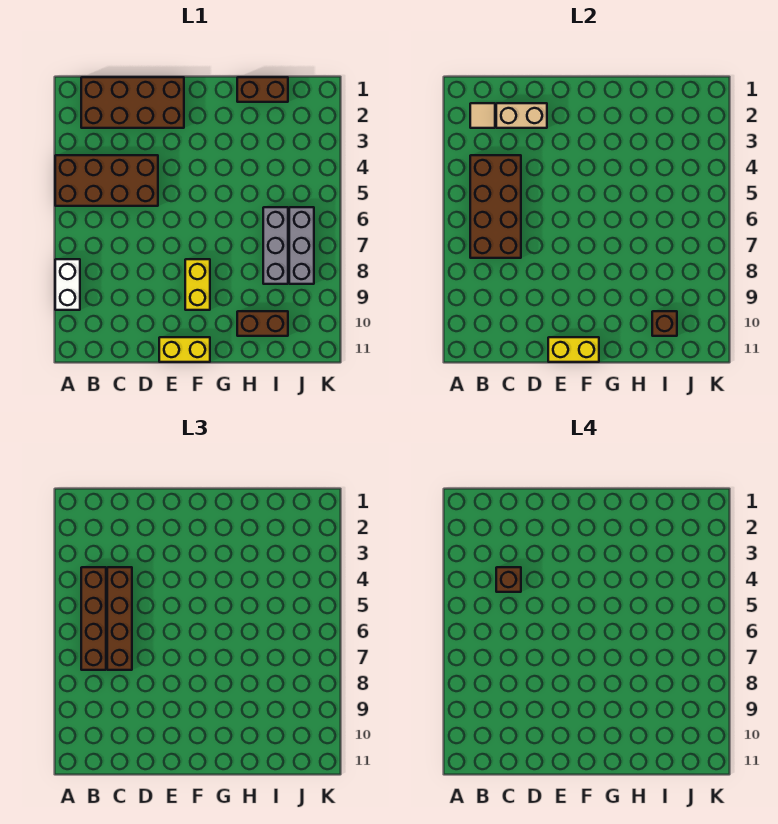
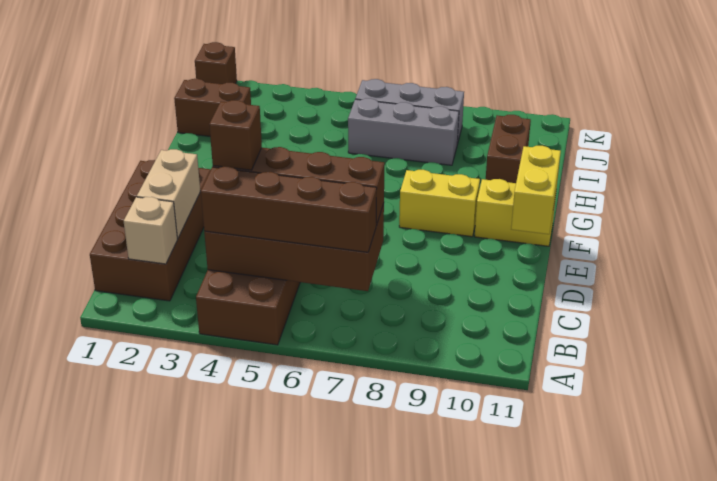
white 1x2 brick [55,259,80,310] -> none
tan 1x1 tile [470,103,495,128] -> tan 1x1 brick [124,197,178,264]
yellow 1x2 brick [159,337,210,362] -> yellow 1x2 brick turned to [475,179,556,246]
brown 1x2 brick [237,77,288,102] -> brown 1x2 brick turned to [174,79,251,136]
brown 1x1 brick [652,311,677,336] -> brown 1x1 brick moved to [195,42,237,84]

